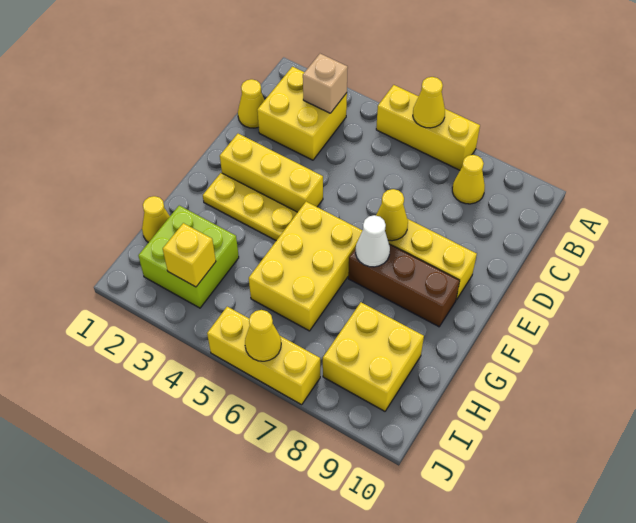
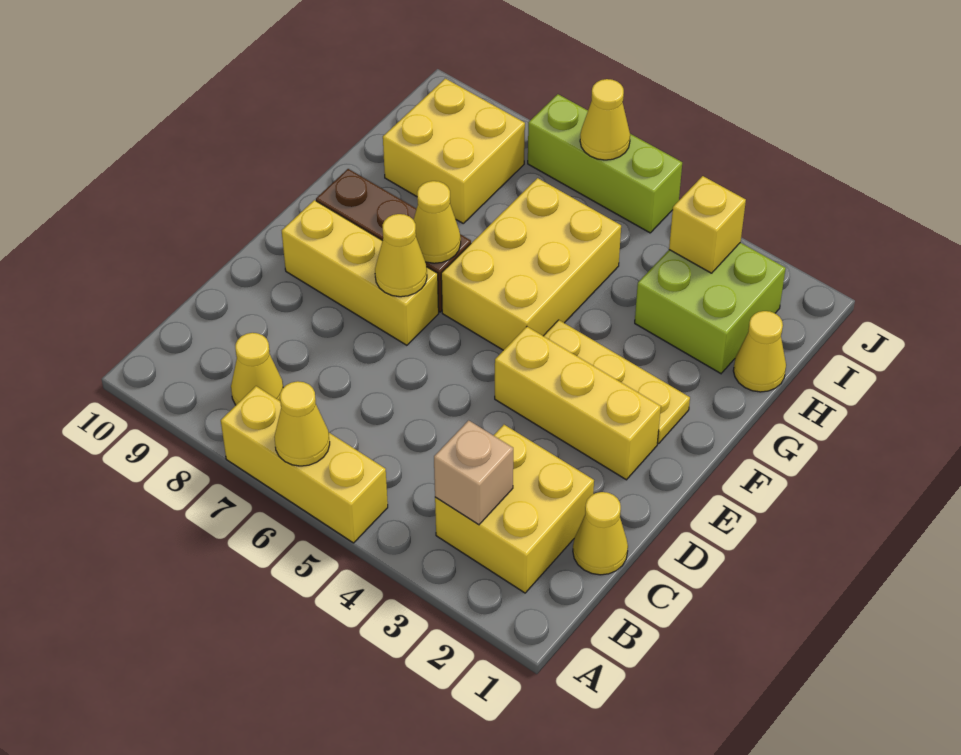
white 1x1 cone [355,215,390,267] -> yellow 1x1 cone [414,181,461,263]
yellow 1x3 brick [207,307,320,405] -> lime 1x3 brick [528,94,682,233]

